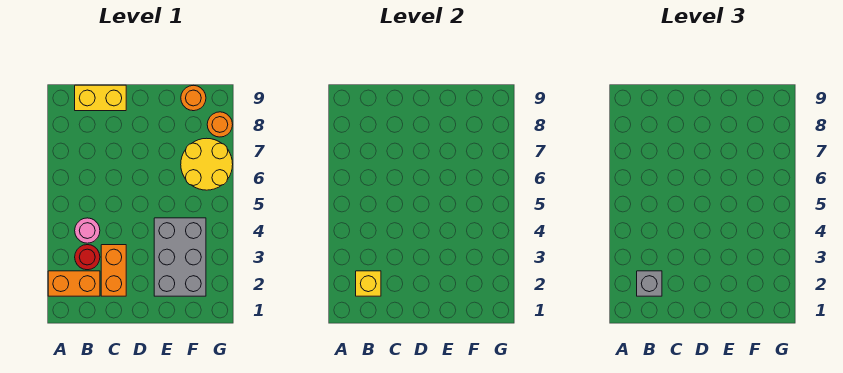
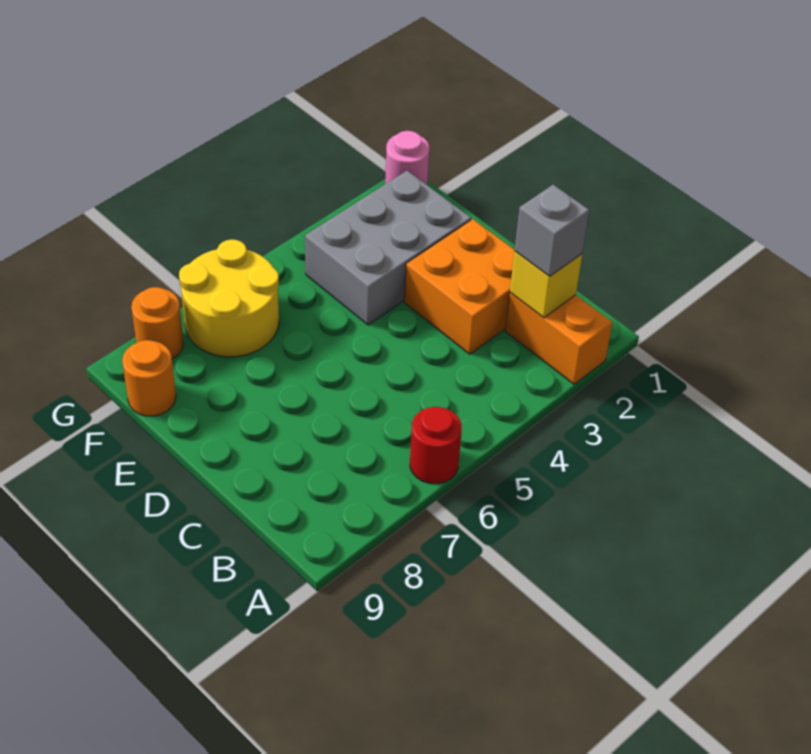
red 1x1 round brick [75,245,100,270] -> red 1x1 round brick moved to [410,407,462,484]
pink 1x1 round brick [75,218,100,243] -> pink 1x1 round brick moved to [385,131,429,185]
yellow 1x2 brick [75,85,126,111] -> none
orange 1x2 brick [101,245,126,296] -> orange 2x2 brick [404,219,515,354]

